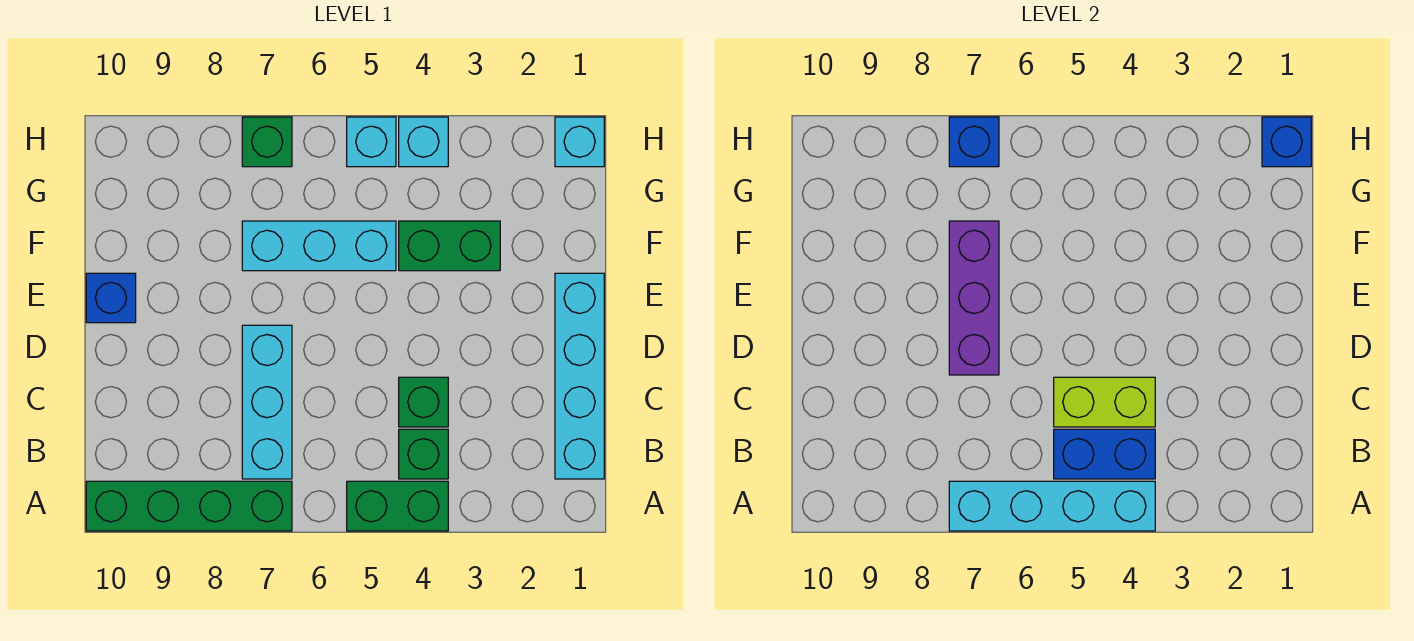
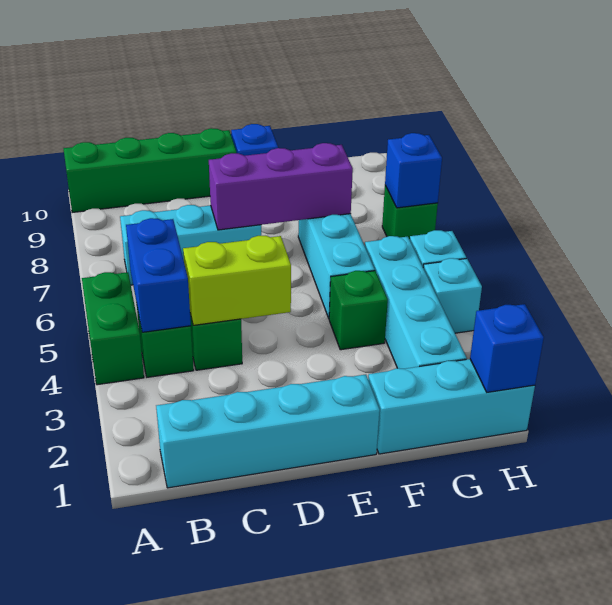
cyan 1x4 brick [949,481,1155,531] -> cyan 1x4 brick moved to [365,236,467,369]
green 1x4 brick [86,481,292,531] -> green 1x4 brick turned to [63,128,236,213]
lime 1x2 brick [1054,377,1155,427] -> lime 1x2 brick turned to [183,236,291,325]
green 1x2 brick [399,221,500,271] -> green 1x1 brick [329,271,388,350]
cyan 1x1 brick [555,117,604,167] -> cyan 1x3 brick [368,359,535,454]

